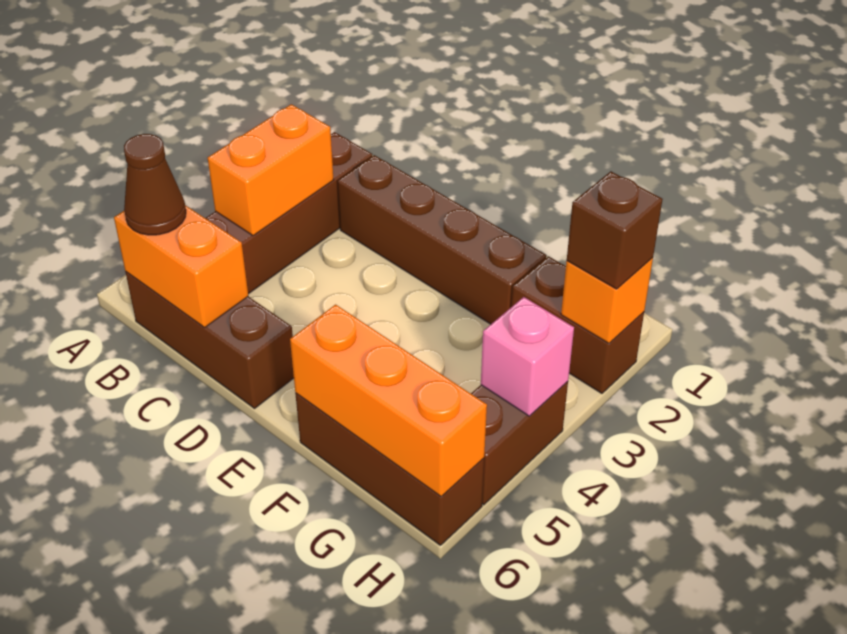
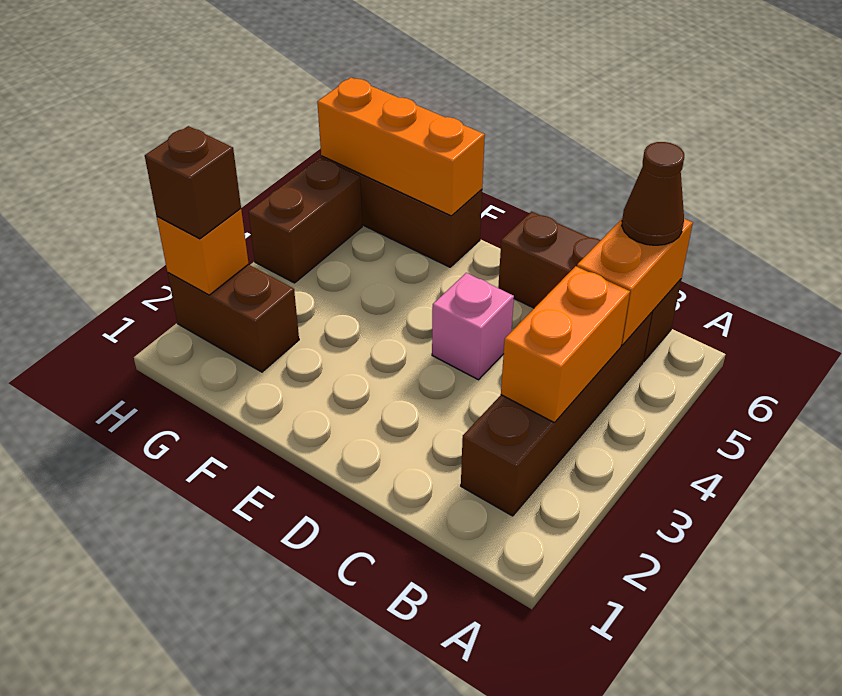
orange 1x2 brick [114,205,248,328] -> orange 1x2 brick turned to [577,219,693,345]
brown 1x4 brick [337,155,546,324] -> none
pink 1x1 brick [481,297,574,416] -> pink 1x1 brick moved to [432,273,514,380]

